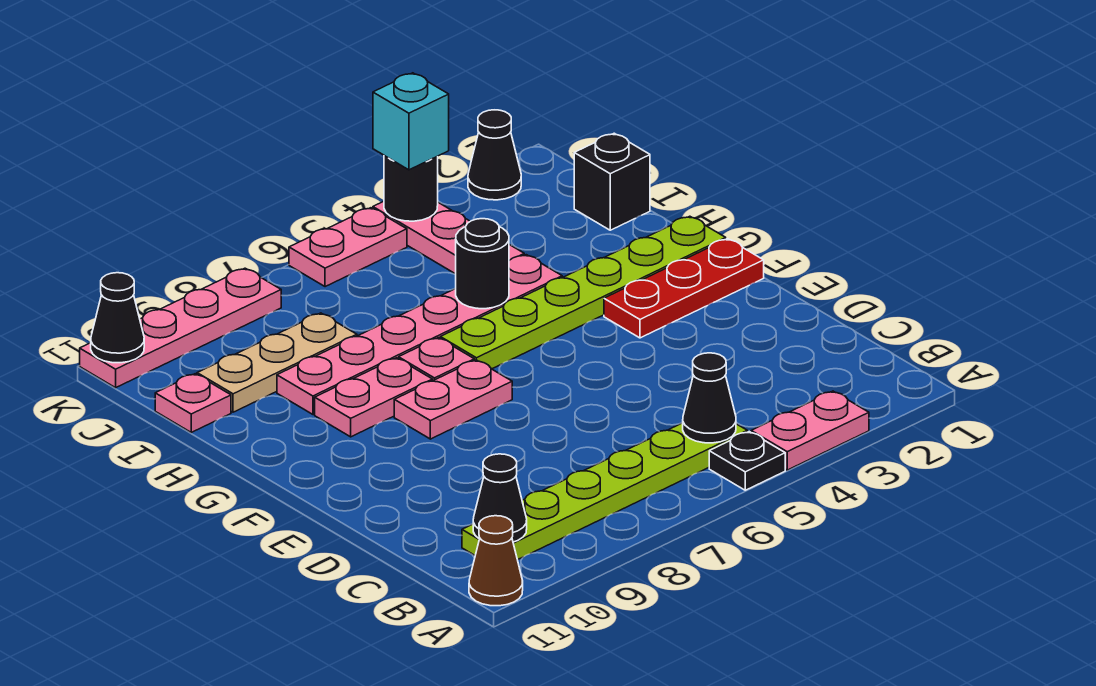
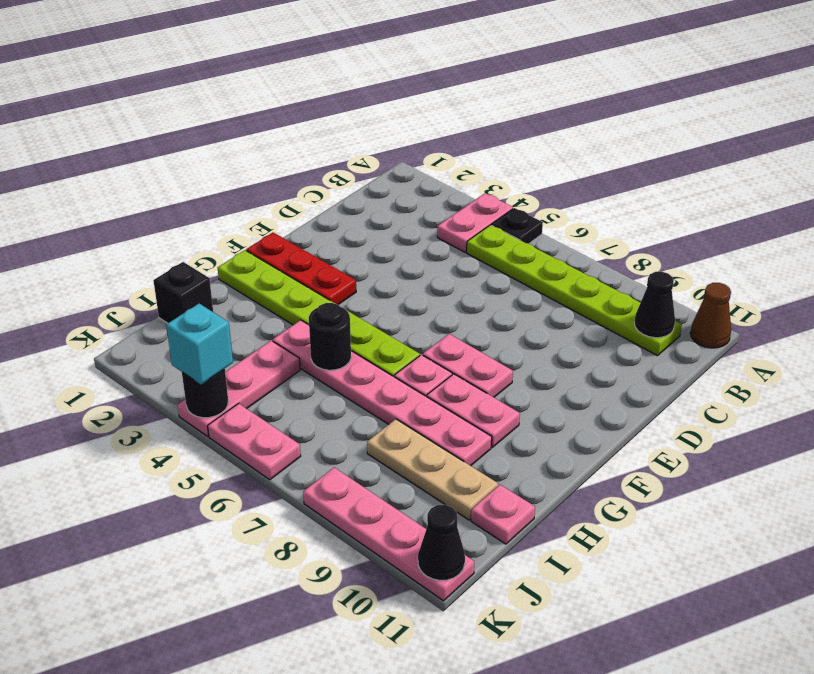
pink 1x2 plate [751,391,869,470] -> pink 1x2 plate turned to [437,193,513,252]
black 1x1 cone [683,353,736,443] -> none
black 1x1 cone [468,110,521,200] -> none

